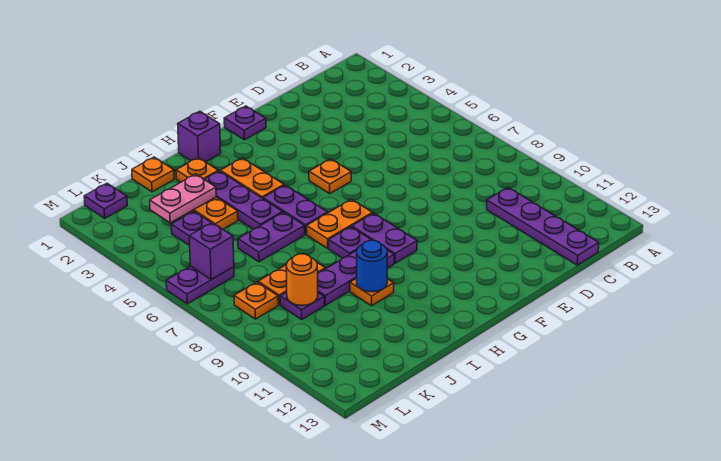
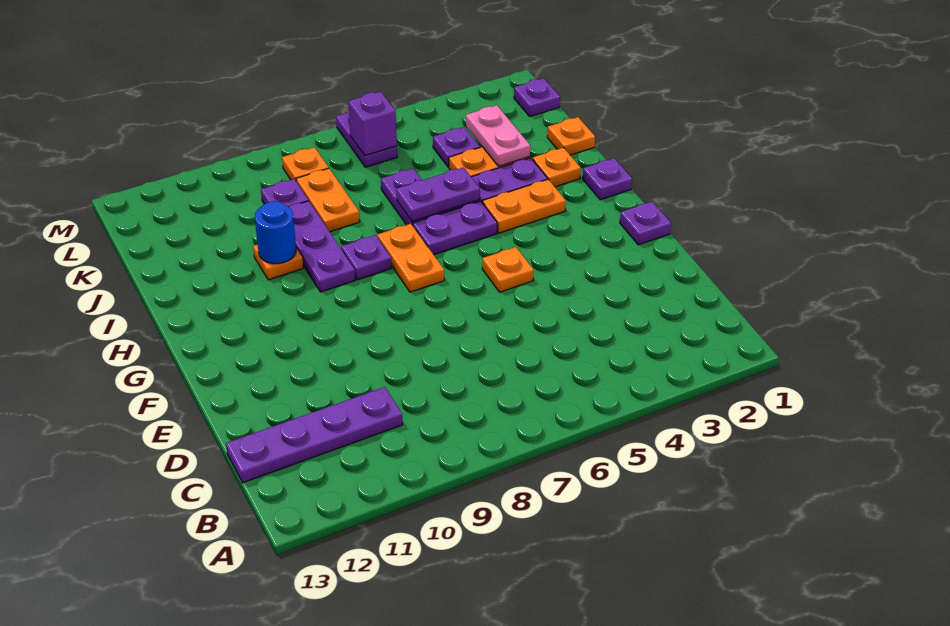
purple 1x2 plate [352,213,417,263] -> purple 1x2 plate moved to [396,167,480,221]
purple 1x1 brick [178,111,221,162] -> purple 1x1 plate [583,158,632,200]
orange 1x1 round brick [286,254,318,305] -> none

